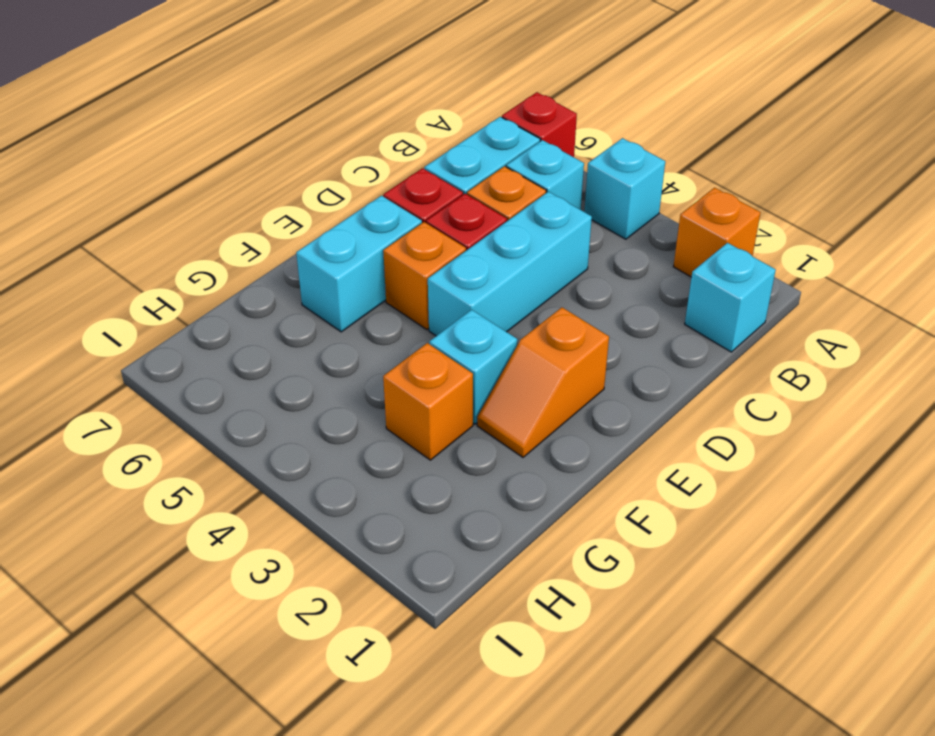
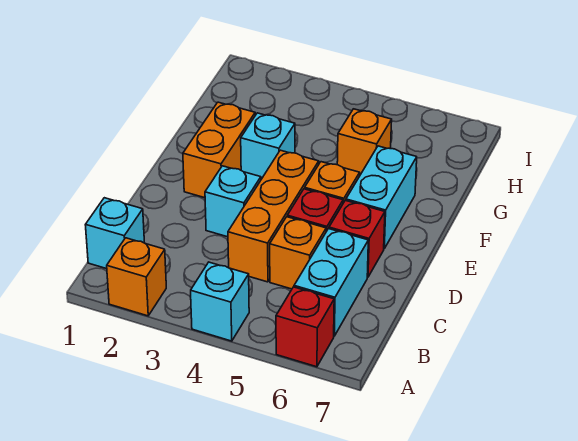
cyan 1x1 brick [506,140,584,210] -> cyan 1x1 brick moved to [205,166,261,237]
cyan 1x3 brick [428,192,592,336] -> orange 1x3 brick [228,150,319,282]
orange 1x2 slope [477,307,609,457] -> orange 1x2 brick [183,102,255,198]
orange 1x1 brick [383,343,473,460] -> orange 1x1 brick moved to [337,109,392,175]

